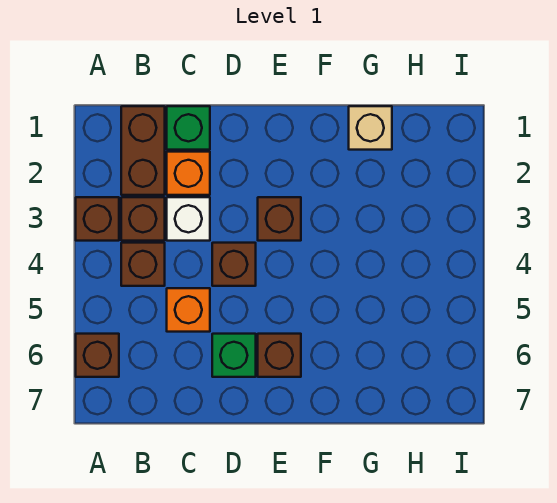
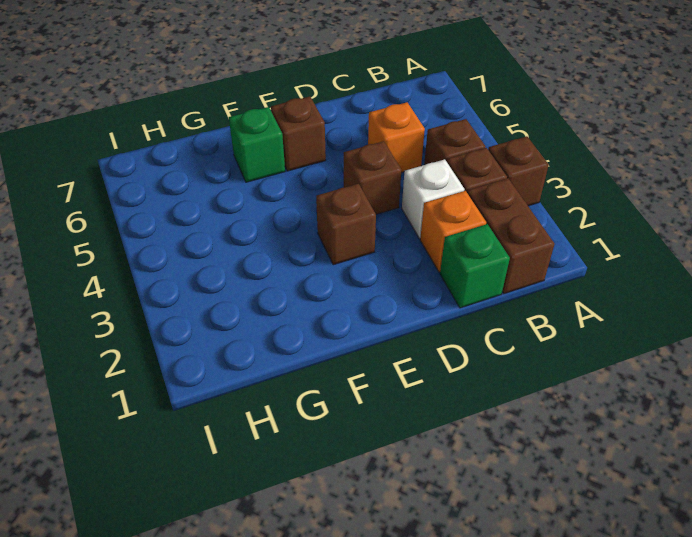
brown 1x1 brick [76,334,119,377] -> none
green 1x1 brick [212,334,256,377] -> green 1x1 brick moved to [229,107,285,182]
tan 1x1 brick [349,106,392,150] -> none

